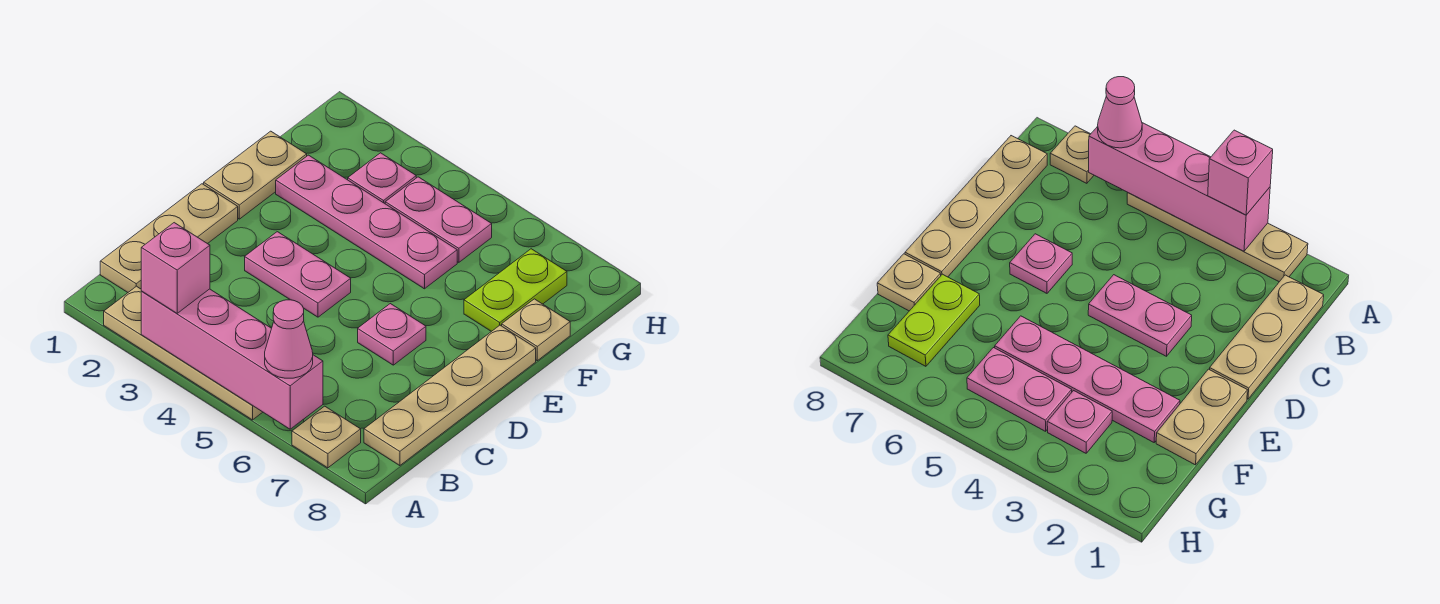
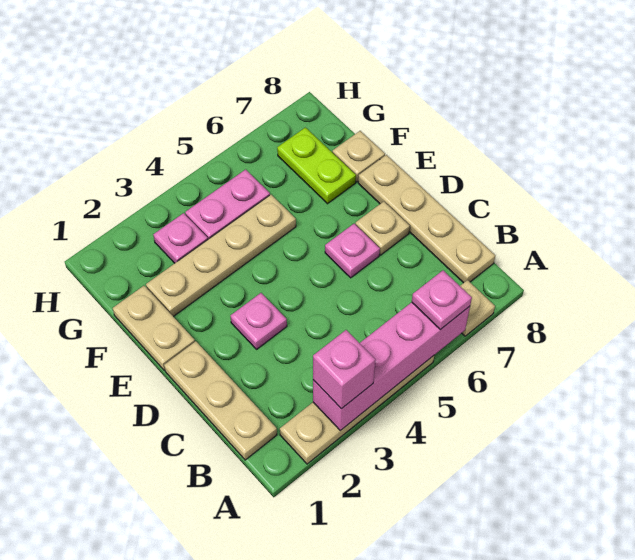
pink 1x1 cone [265,300,313,378] -> pink 1x1 plate [412,271,472,330]
pink 1x2 plate [245,232,351,317] -> pink 1x1 plate [230,293,287,349]
none -> tan 1x1 plate [355,201,410,255]
pink 1x4 plate [276,155,457,289] -> tan 1x4 plate [146,195,296,317]

